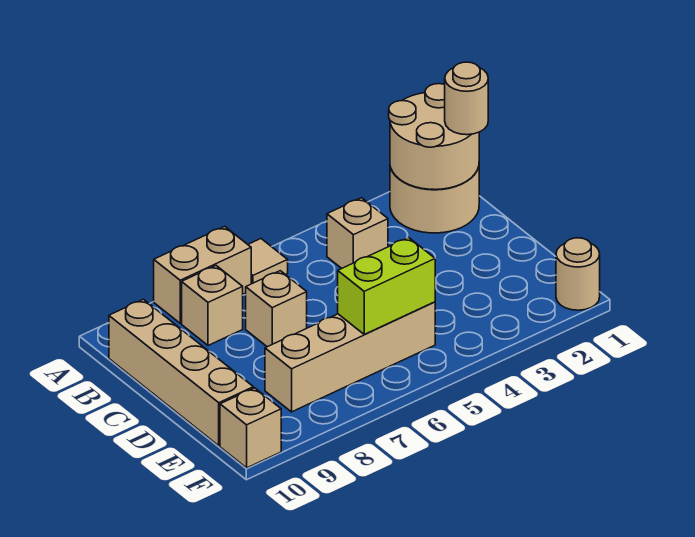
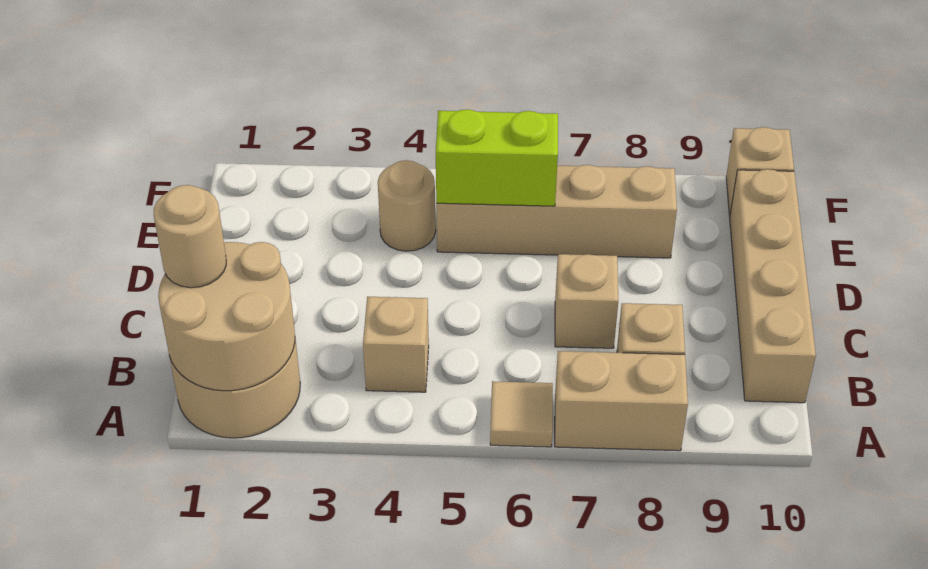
tan 1x1 round brick [556,238,600,310] -> tan 1x1 round brick moved to [378,160,436,251]

